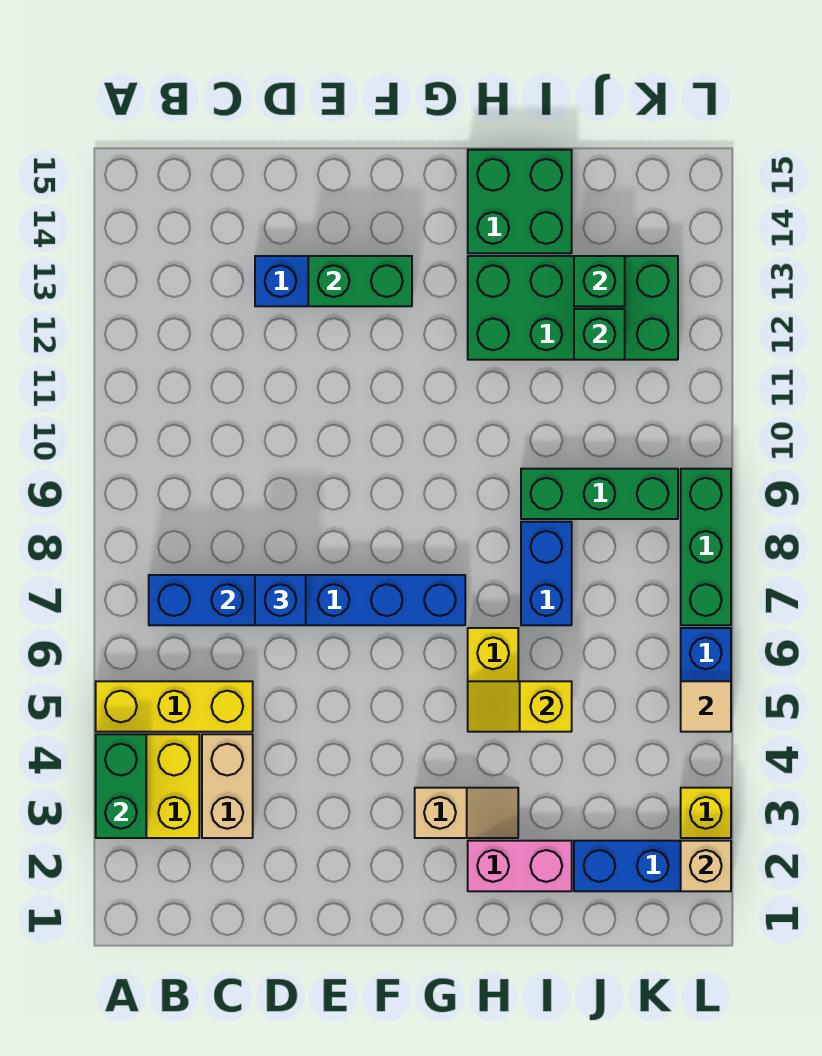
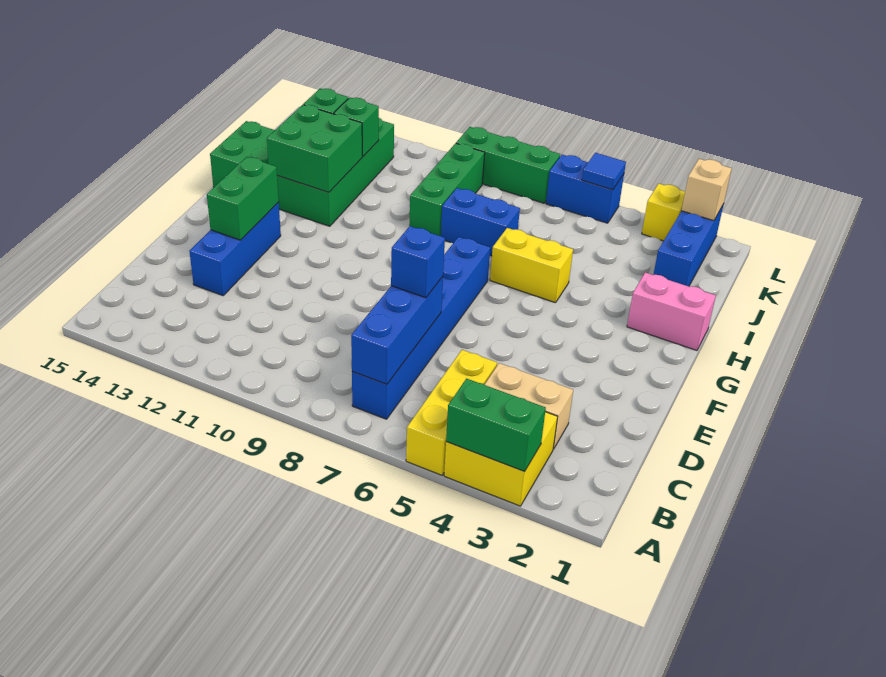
tan 1x2 slope [415,788,518,838] -> none
pink 1x2 brick [468,841,572,891] -> pink 1x2 brick turned to [627,272,716,350]
yellow 1x2 slope [468,681,572,732] -> none
none -> green 2x2 brick [267,105,362,192]
tan 1x1 tile [681,681,731,732] -> blue 1x1 tile [582,153,626,190]

